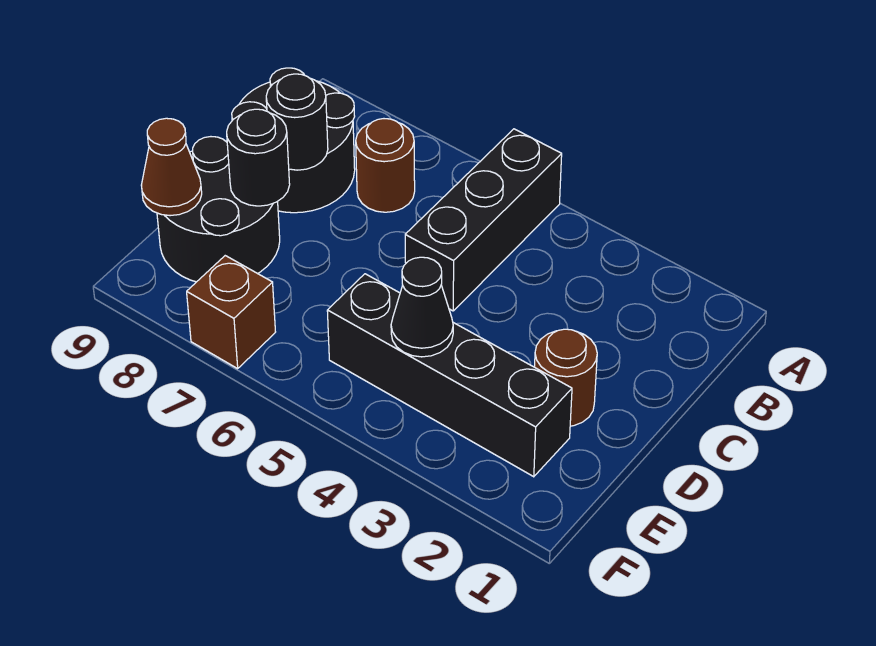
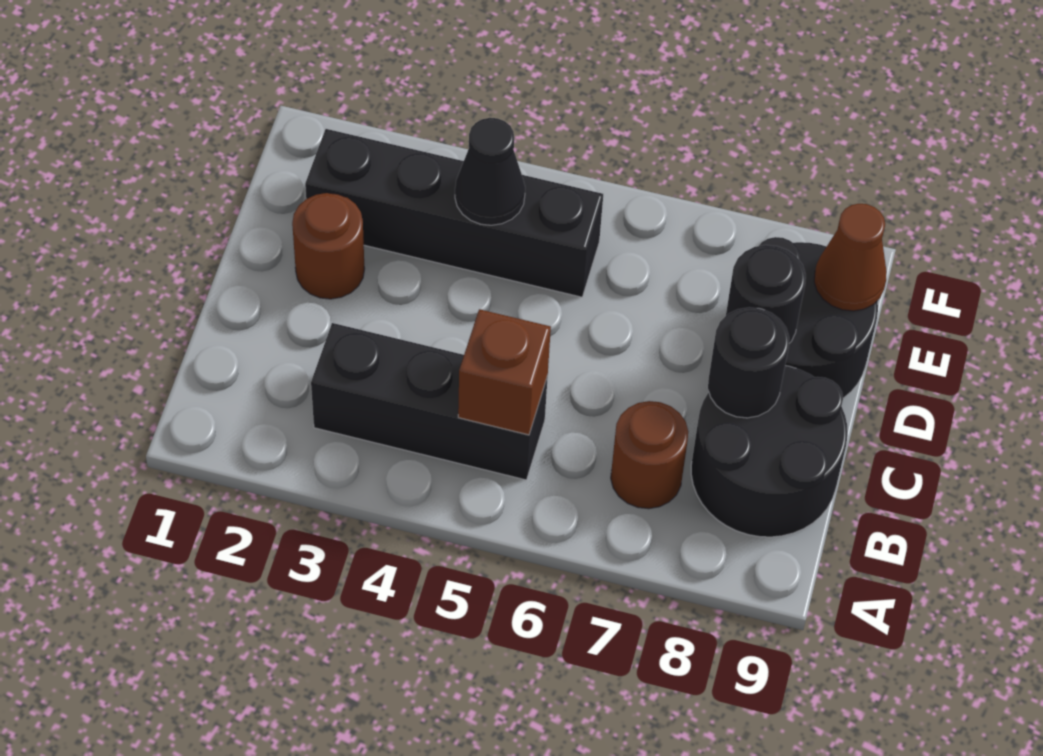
black 1x3 brick [405,129,562,311] -> black 1x3 brick turned to [311,323,548,480]
brown 1x1 brick [187,256,275,369] -> brown 1x1 brick moved to [458,309,551,435]

